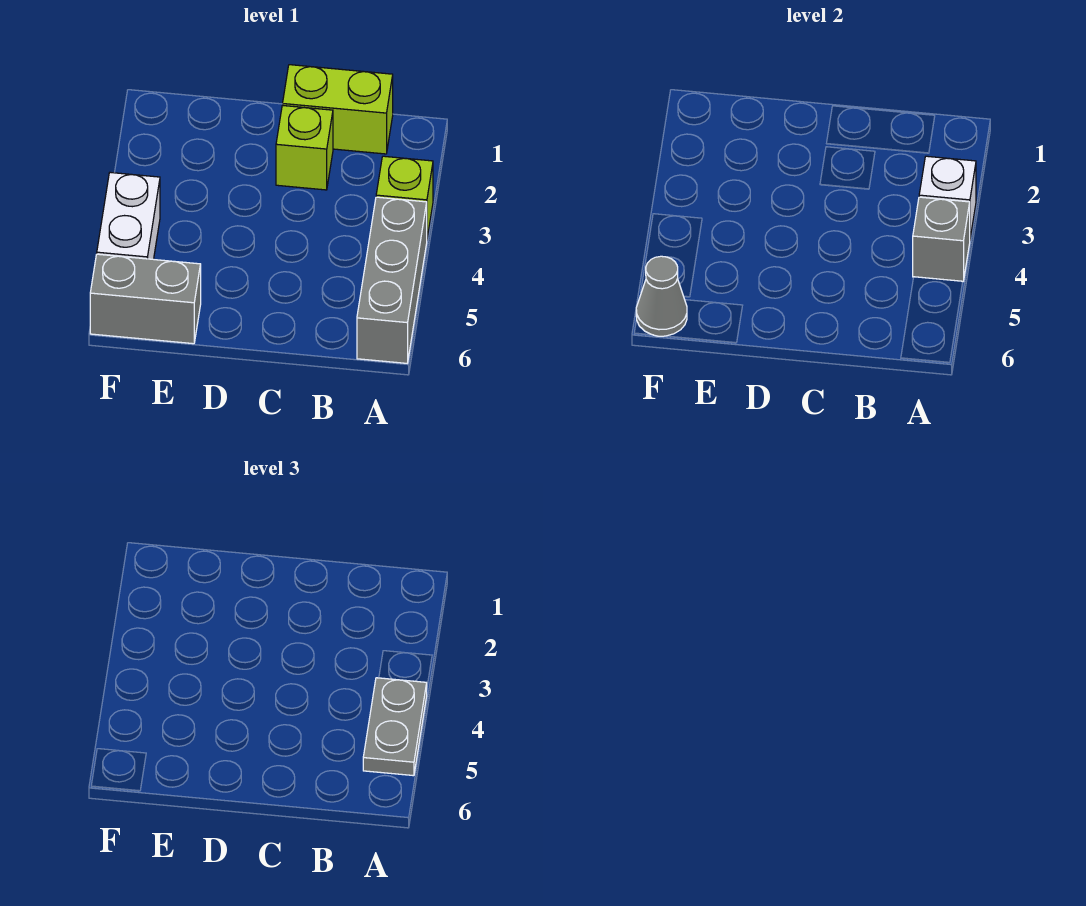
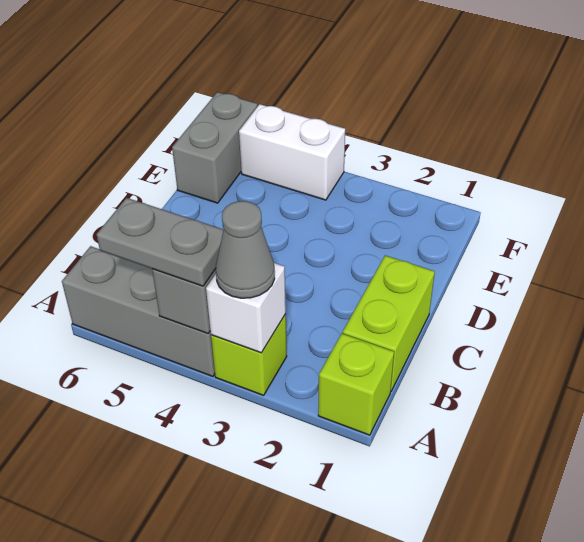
lime 1x1 brick [276,105,333,190] -> lime 1x1 brick moved to [318,333,394,435]
grey 1x1 cone [636,256,687,336] -> grey 1x1 cone moved to [215,201,275,298]

